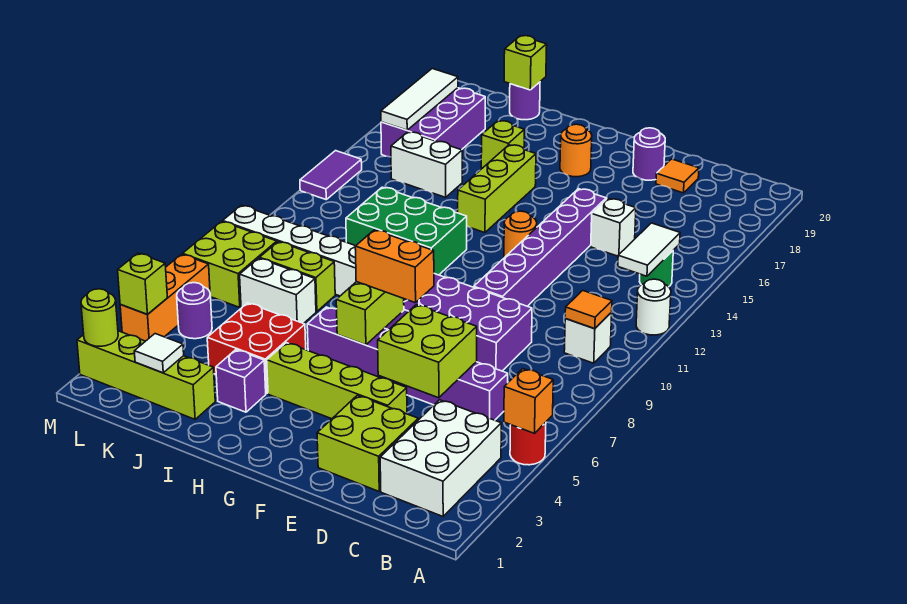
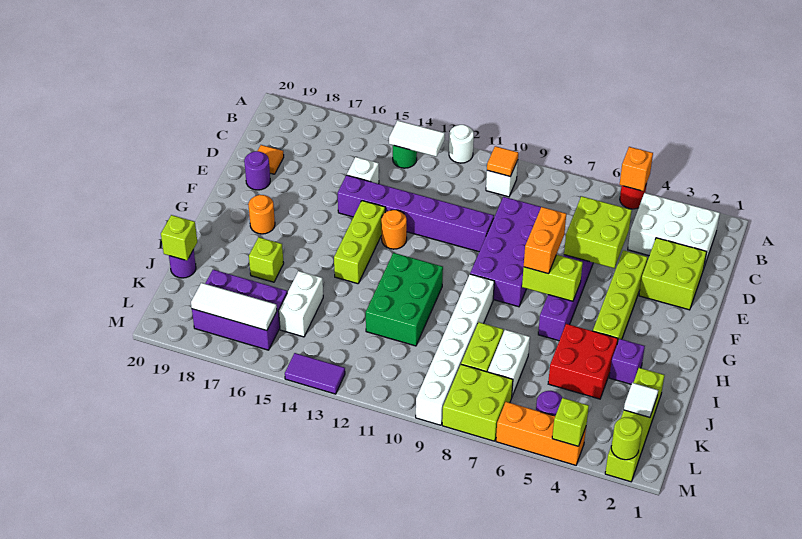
lime 1x3 brick [458,145,536,233] -> lime 1x3 brick turned to [334,201,385,284]

